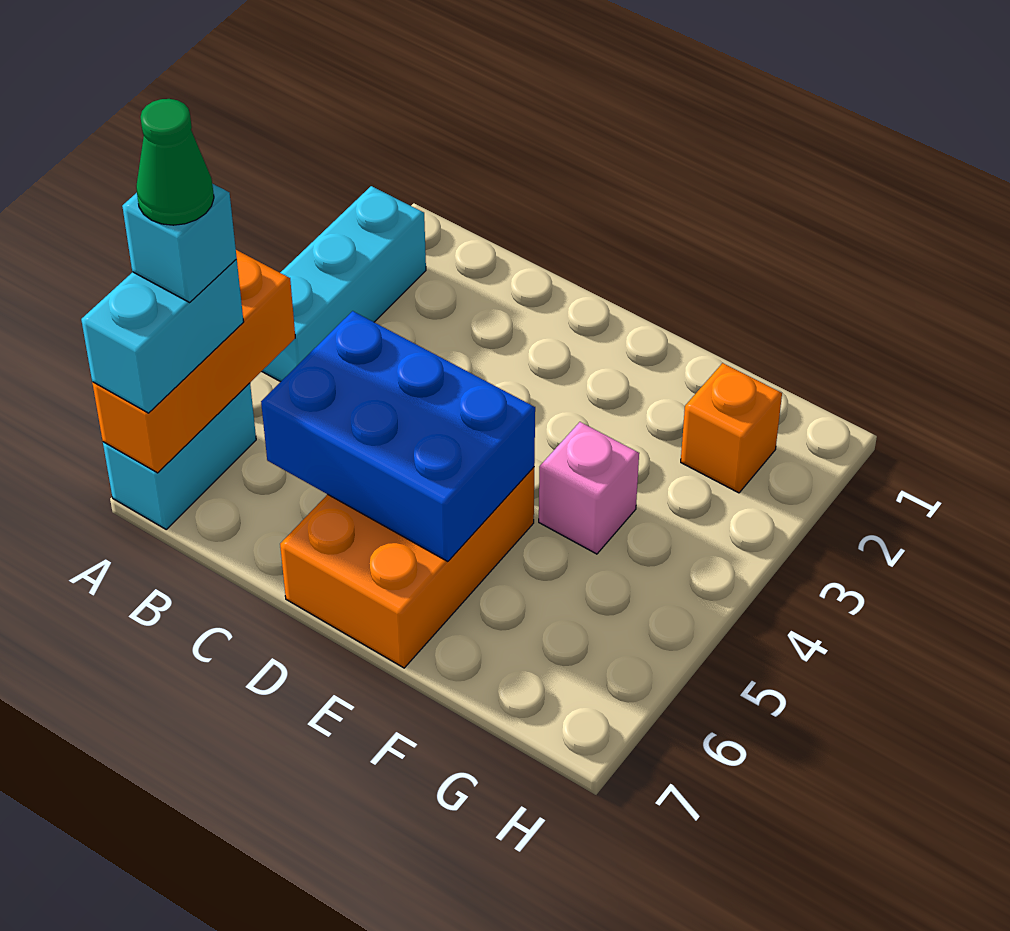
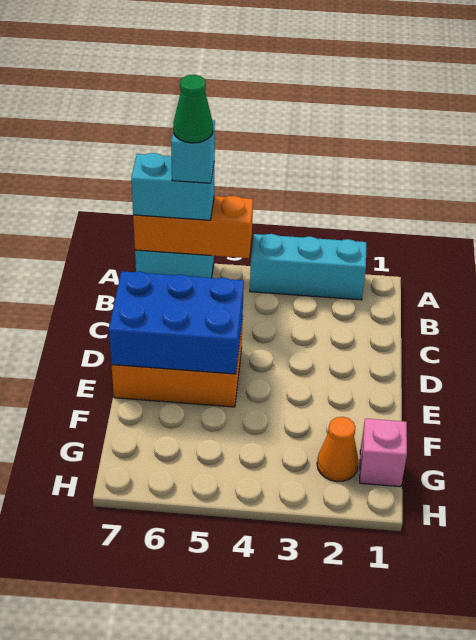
blue 2x3 brick [261,311,535,561] -> blue 2x3 brick turned to [109,271,244,374]
pink 1x1 brick [539,422,639,554] -> pink 1x1 brick moved to [360,419,407,487]
orange 1x1 brick [681,363,782,493] -> orange 1x1 cone [317,417,359,482]

